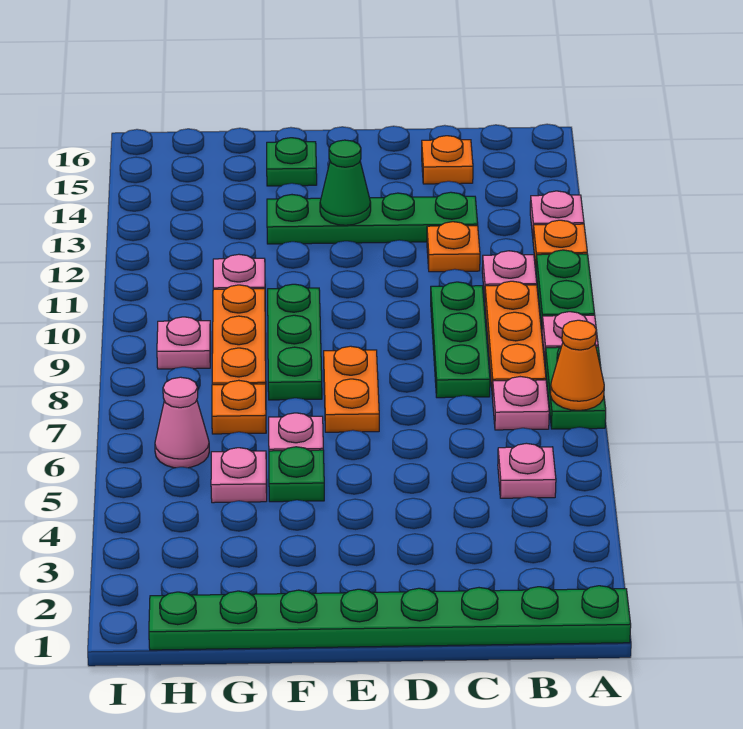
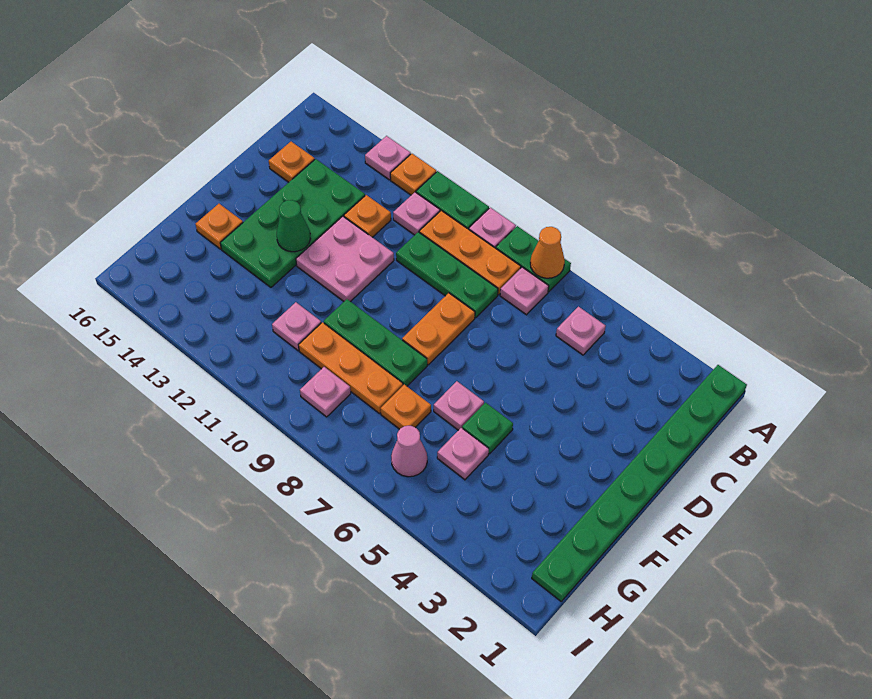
green 1x4 plate [267,192,478,244] -> green 2x4 plate [220,159,365,287]
none -> pink 2x2 plate [296,216,394,302]
orange 1x2 plate [324,346,379,432] -> orange 1x2 plate turned to [402,293,475,365]
green 1x1 plate [267,138,317,186] -> orange 1x1 plate [196,204,243,249]

